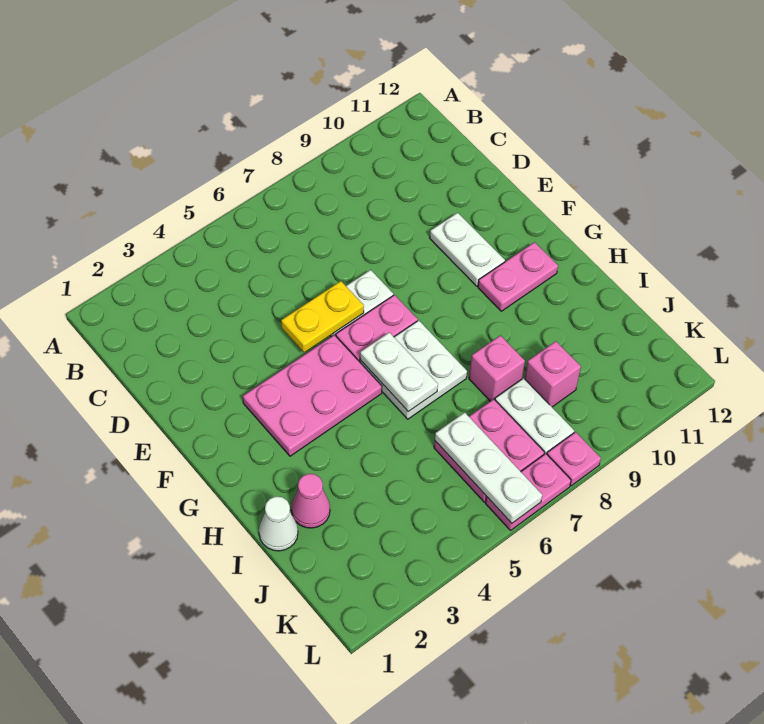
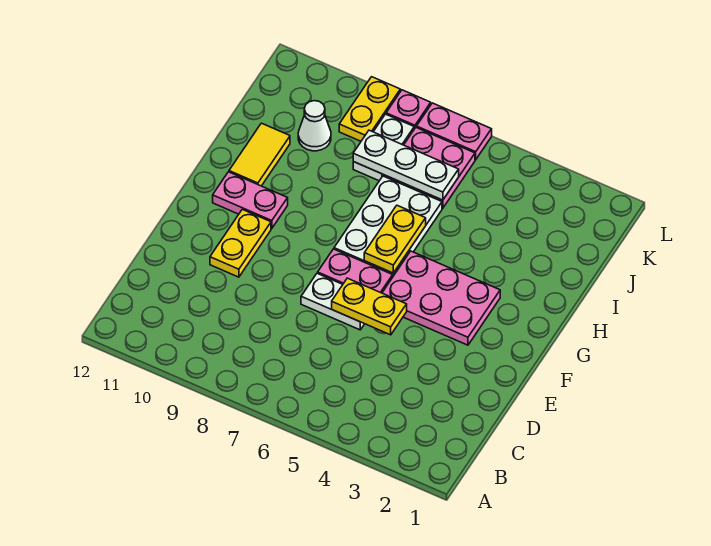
white 1x2 plate [430,213,505,286] -> yellow 1x2 plate [210,209,271,277]
white 2x2 plate [360,320,467,419] -> white 2x3 plate [334,176,442,276]
white 1x2 plate [360,332,438,412] -> yellow 1x2 plate [364,206,426,273]
none -> yellow 1x2 tile [229,123,290,186]
white 1x1 cone [259,497,298,551] -> white 1x1 cone moved to [298,101,331,151]
pink 1x1 cone [291,474,330,528] -> none
pink 1x1 brick [469,335,525,401] -> none
white 1x3 plate [435,412,542,523] -> white 1x3 plate turned to [353,130,459,200]
pink 1x1 brick [525,341,581,407] -> none
none -> yellow 1x2 plate [339,77,400,141]

